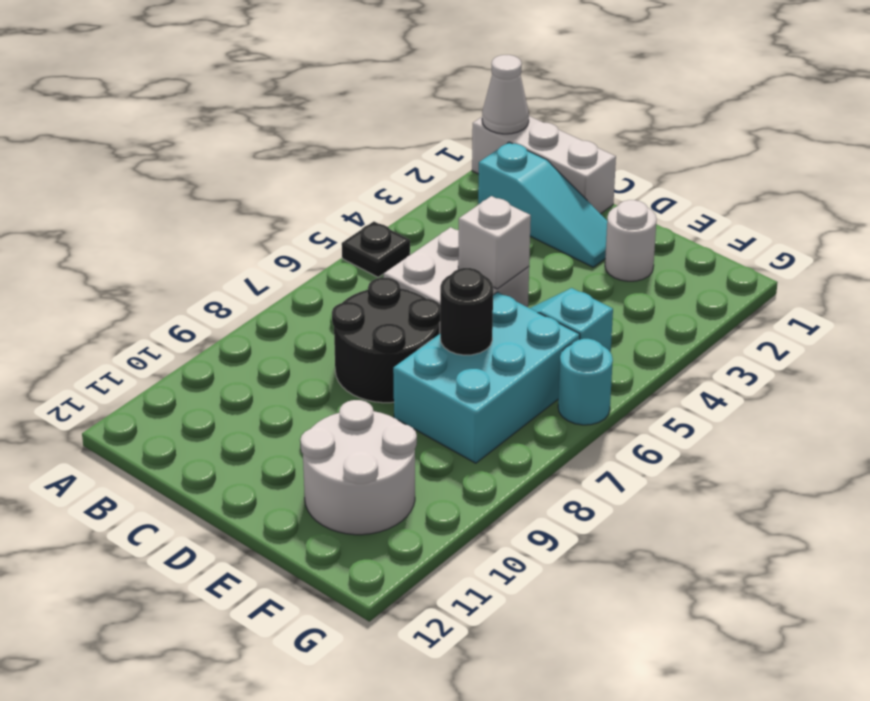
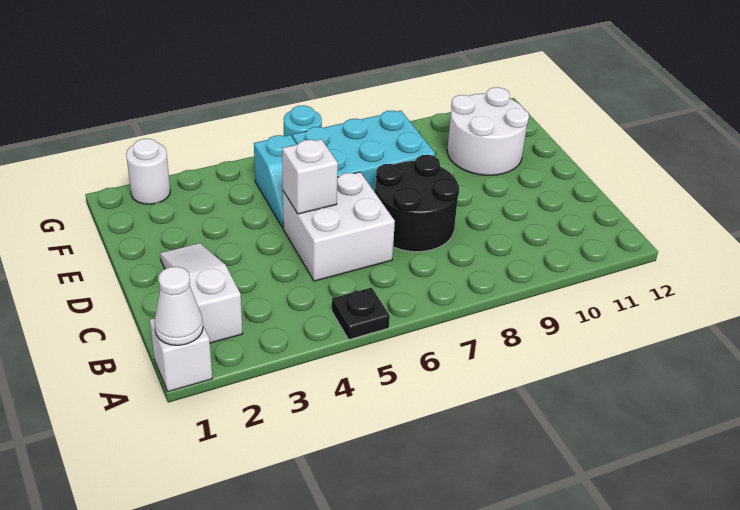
white 1x3 brick [472,116,616,214] -> white 1x1 brick [150,318,212,392]
cyan 1x3 slope [478,142,607,267] -> white 1x3 slope [160,243,243,343]
white 1x1 round brick [605,200,657,281] -> white 1x1 round brick moved to [126,139,170,204]
black 1x1 round brick [440,268,493,355] -> none

